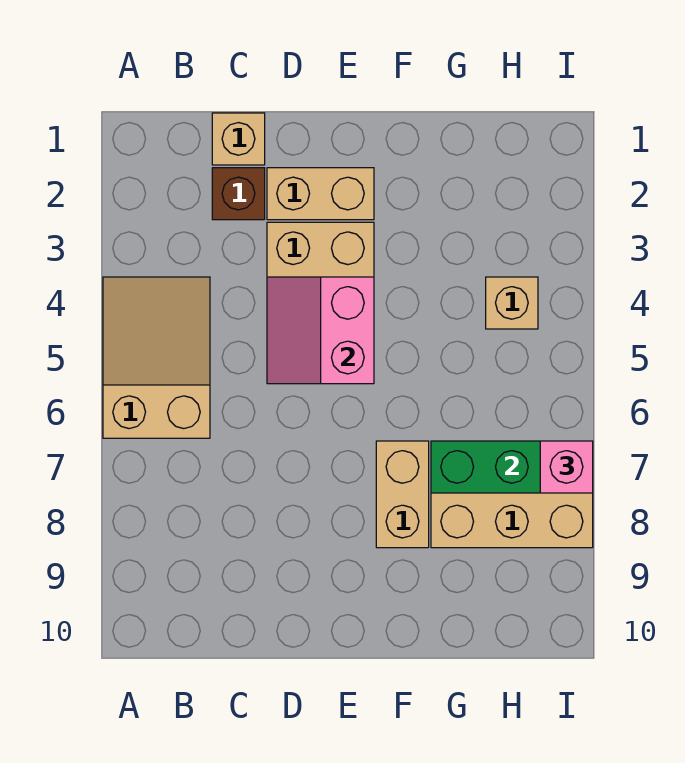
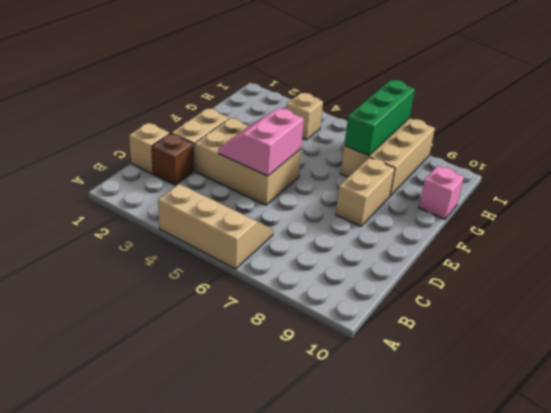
tan 2x3 slope [103,277,210,438] -> tan 2x3 slope turned to [158,184,273,269]
pink 2x2 slope [267,277,374,384] -> pink 2x2 slope turned to [219,108,304,176]
tan 1x2 brick [376,441,429,548] -> tan 1x2 brick turned to [336,157,395,226]
pink 1x1 brick [540,441,593,493] -> pink 1x1 brick moved to [419,166,464,219]

